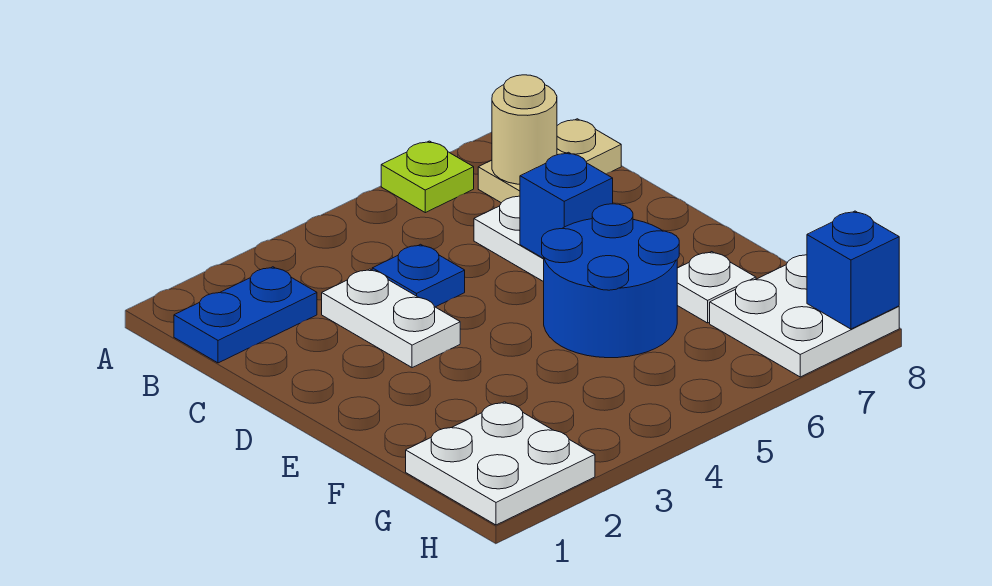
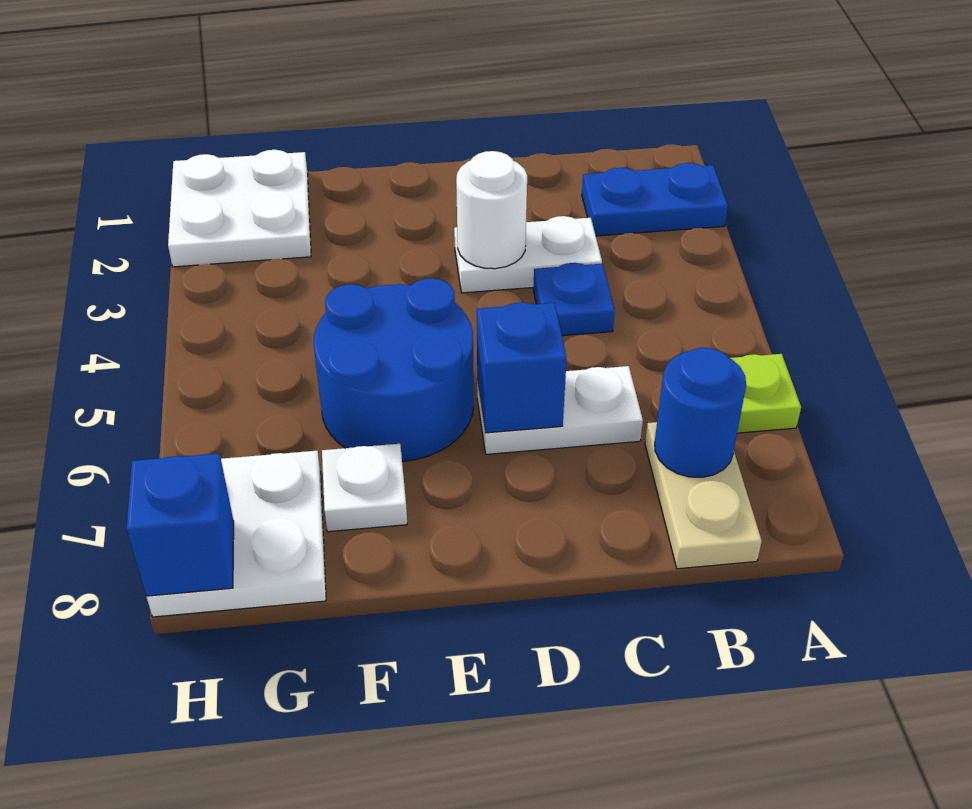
blue 1x2 plate [174,267,317,363] -> blue 1x2 plate turned to [582,163,728,236]
tan 1x1 round brick [492,75,557,184] -> blue 1x1 round brick [655,348,746,477]
none -> white 1x1 round brick [456,151,527,269]

